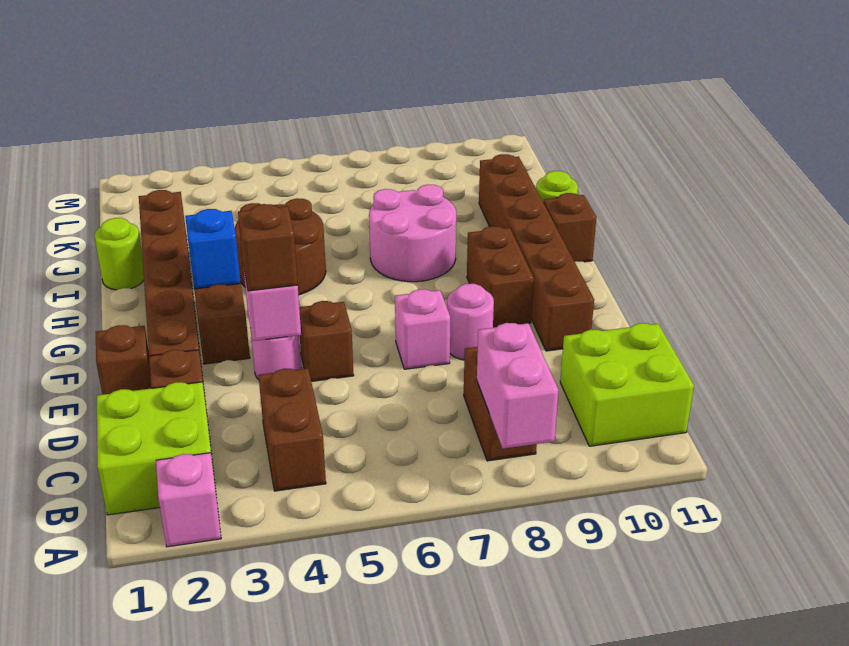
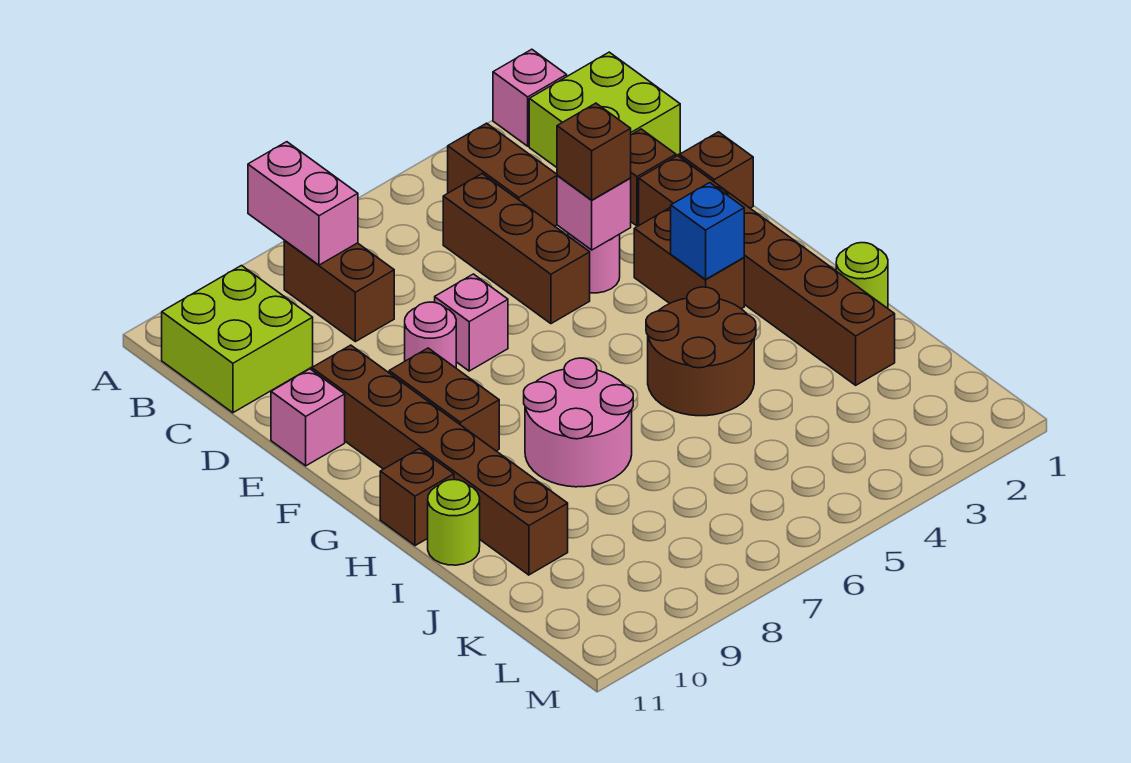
brown 1x1 brick [299,301,354,381] -> brown 1x3 brick [443,174,590,324]
none -> pink 1x1 brick [271,369,345,466]

